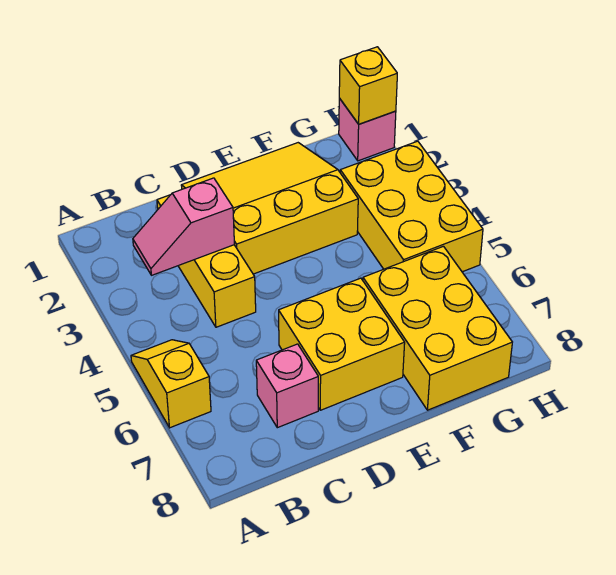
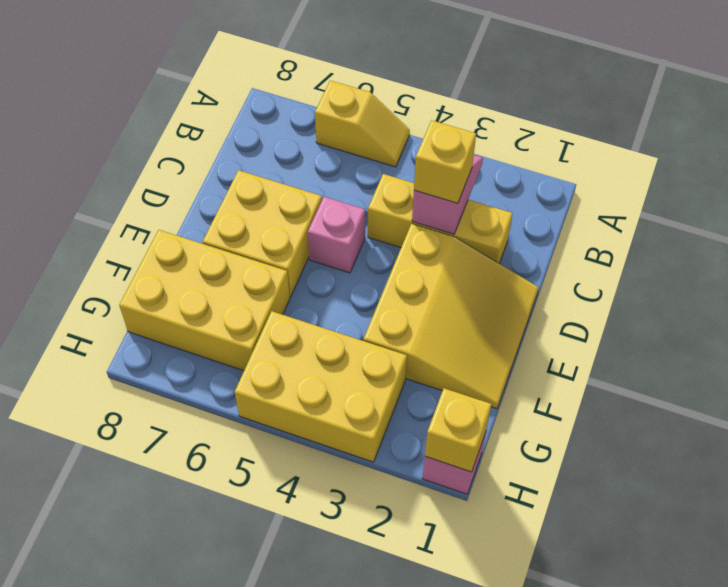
none -> yellow 1x1 brick [414,120,476,203]
pink 1x1 brick [256,344,318,428] -> pink 1x1 brick moved to [308,197,365,273]

